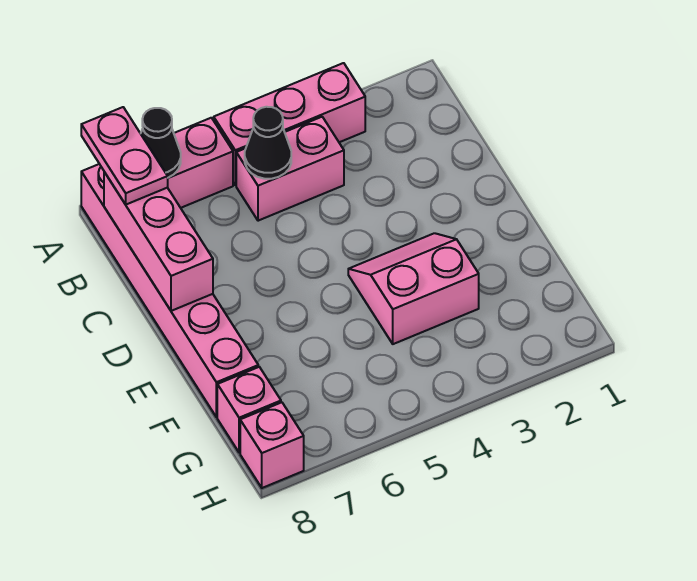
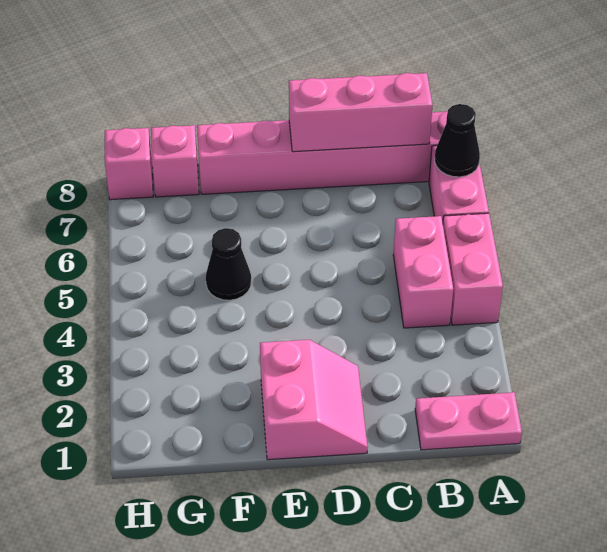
pink 1x3 brick [214,63,365,185] -> pink 1x2 brick [443,213,503,325]
pink 1x2 plate [81,107,168,204] -> pink 1x2 plate moved to [415,392,522,450]
black 1x1 cone [245,107,291,179] -> black 1x1 cone moved to [206,228,251,300]
pink 2x2 slope [348,233,479,344] -> pink 2x2 slope moved to [260,340,368,460]

